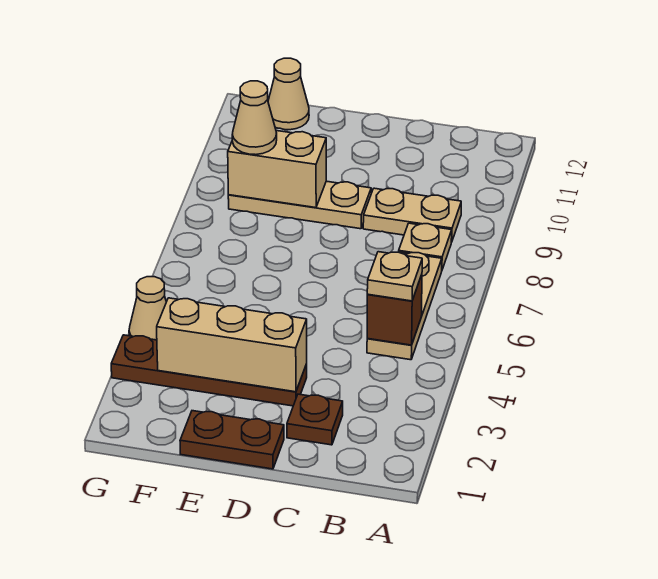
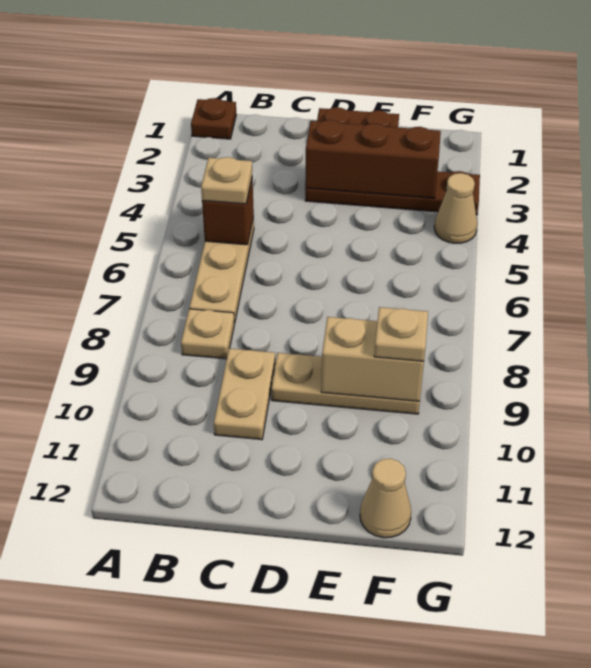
tan 1x2 plate [363,188,461,242] -> tan 1x2 plate turned to [214,348,275,440]
brown 1x1 plate [287,394,343,445] -> brown 1x1 plate moved to [191,98,236,139]
tan 1x3 brick [157,298,307,392] -> brown 1x3 brick [305,120,441,198]
tan 1x1 cone [232,81,277,155] -> tan 1x1 plate [374,307,428,361]

